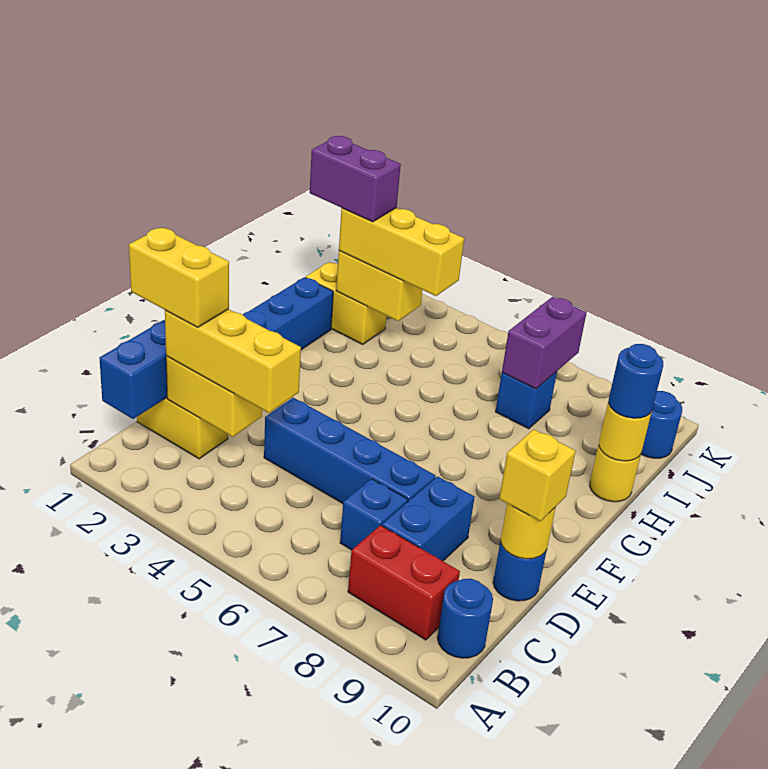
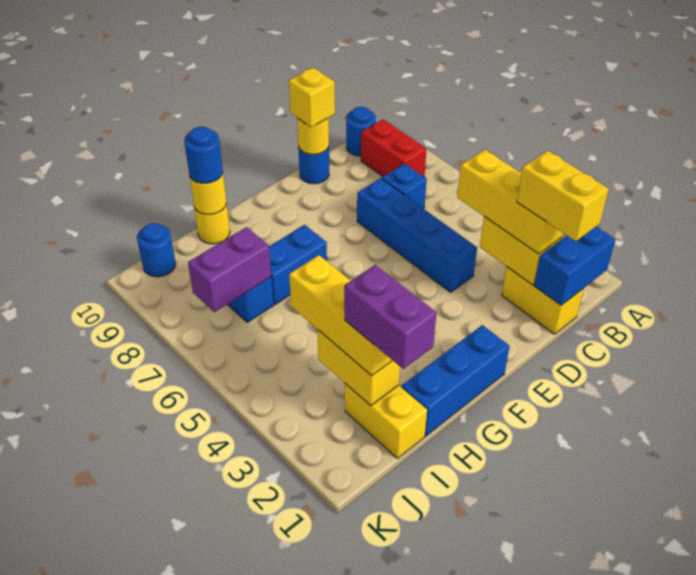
blue 1x2 brick [382,476,474,561] -> blue 1x2 brick moved to [269,225,327,304]

